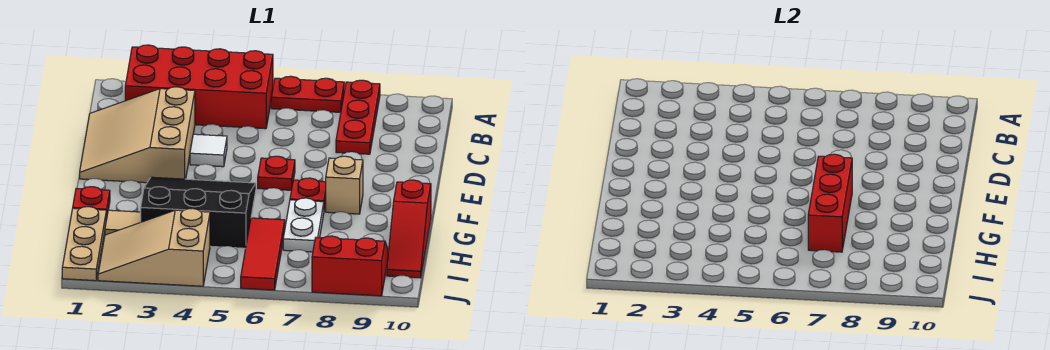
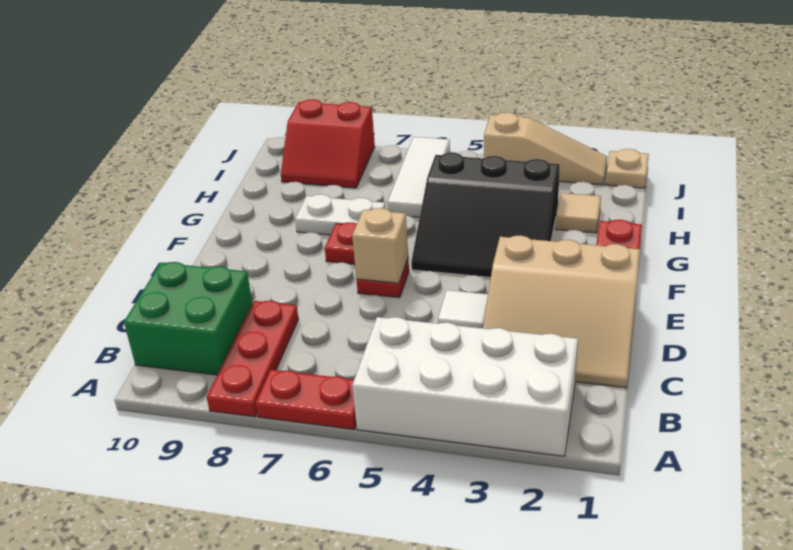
red 2x4 brick [125,45,273,129] -> white 2x4 brick [352,317,578,456]
none -> green 2x2 brick [124,262,253,375]
tan 3x3 slope [80,87,195,183] -> tan 3x3 slope turned to [483,235,640,388]
red 1x3 brick [808,154,852,252] -> none
tan 1x1 brick [326,156,363,214] -> tan 1x1 brick moved to [352,208,408,283]
white 1x2 plate [283,198,324,252] -> white 1x2 plate turned to [295,194,385,235]
red 1x3 slope [387,180,431,278] -> none
tan 1x3 plate [62,207,106,281] -> tan 1x1 plate [606,149,649,188]
red 1x3 tile [241,218,285,290] -> white 1x3 tile [388,137,450,218]
tan 2x3 slope [98,208,210,286] -> tan 1x3 slope [484,112,607,185]

